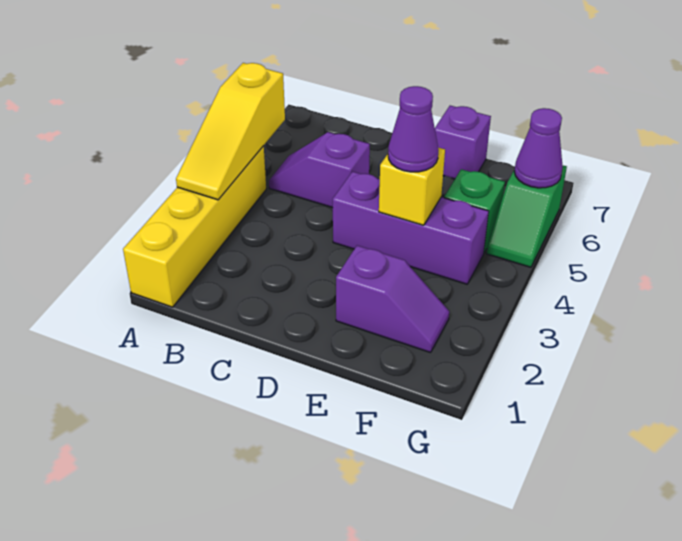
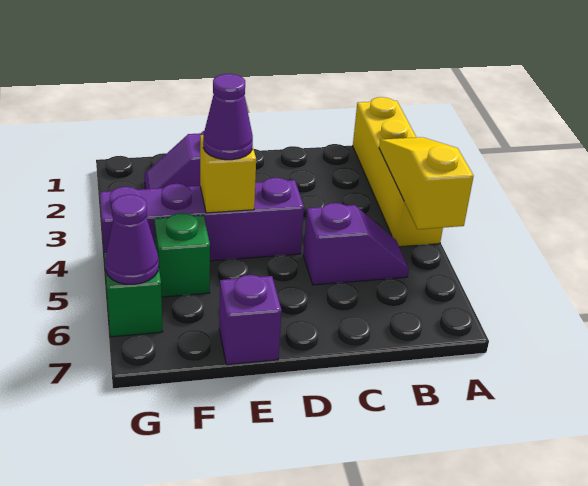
purple 1x3 brick [333,172,489,284] -> purple 1x4 brick [100,178,304,261]

